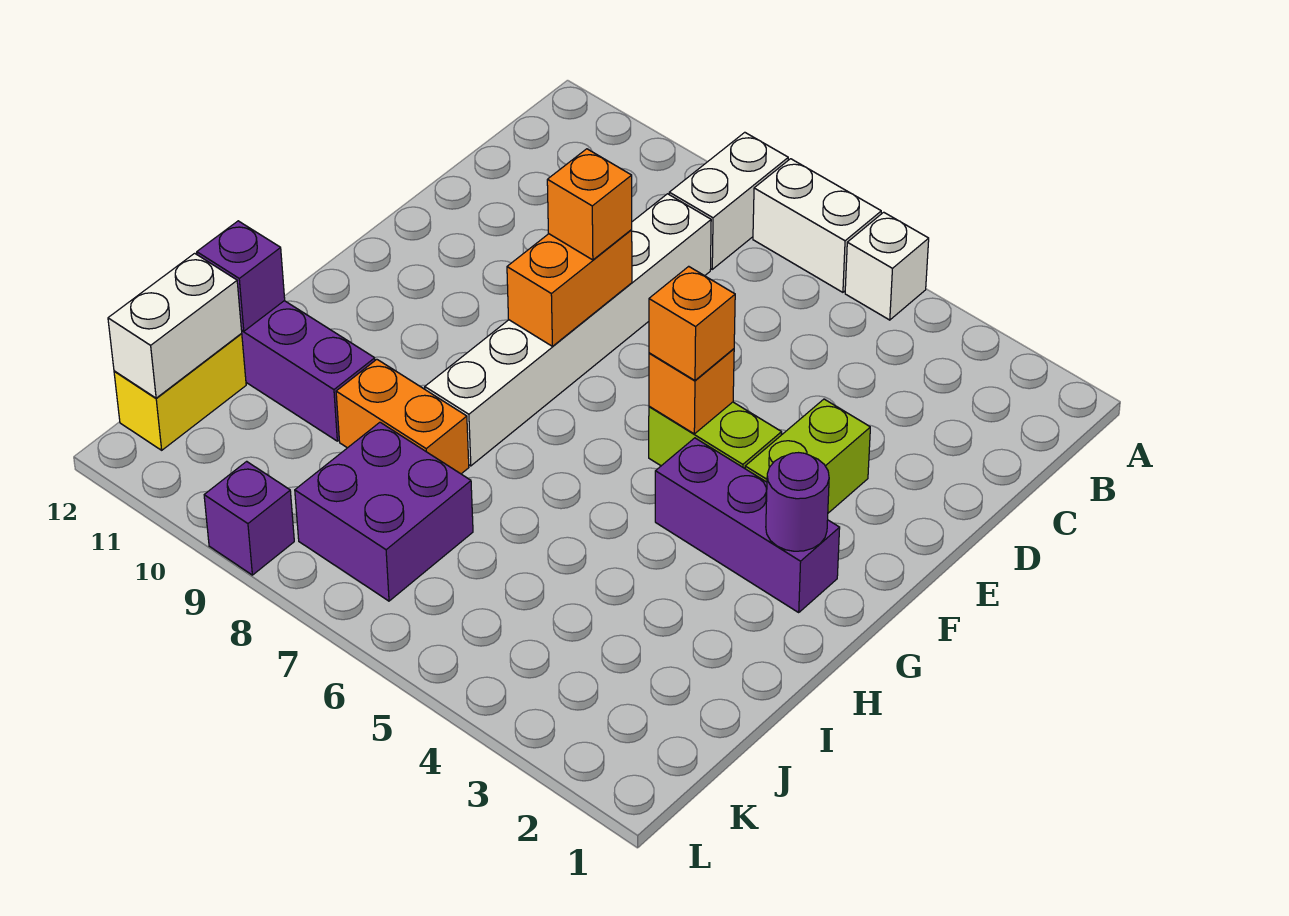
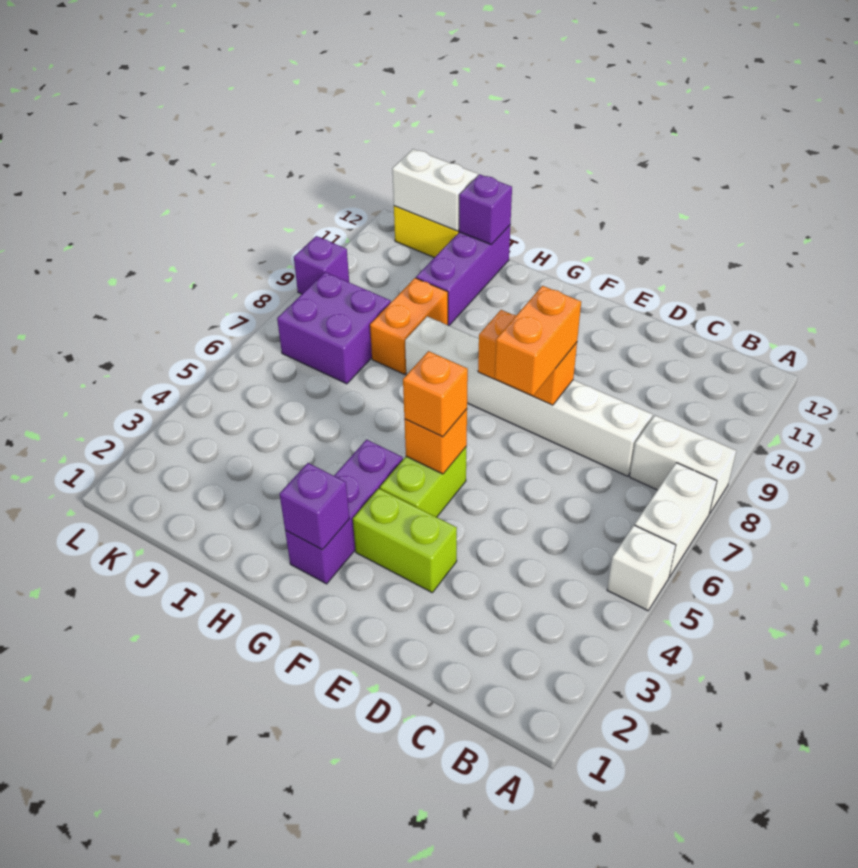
orange 1x1 brick [547,149,632,260] -> orange 1x2 brick [495,286,581,396]
purple 1x1 round brick [766,453,829,551] -> purple 1x1 brick [280,463,349,550]

